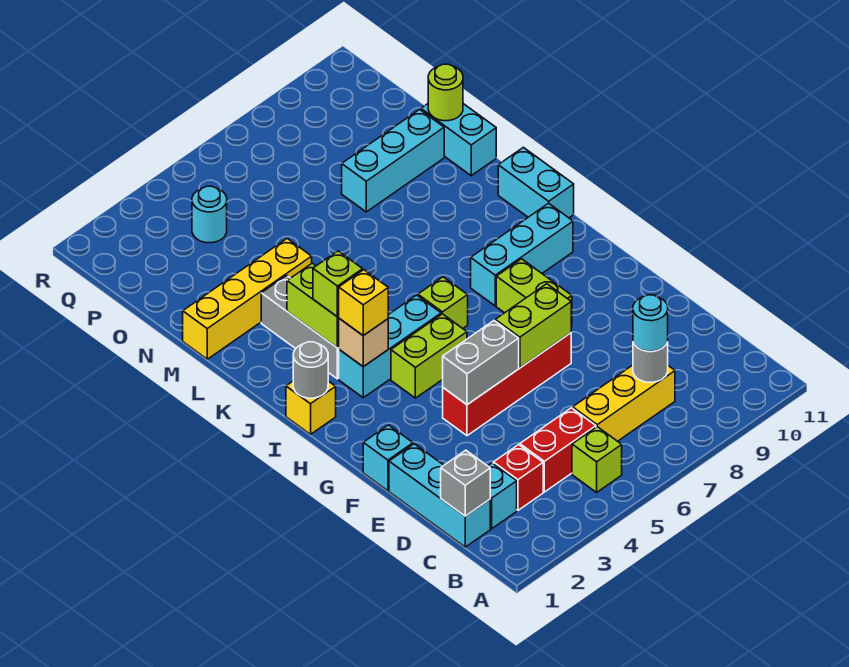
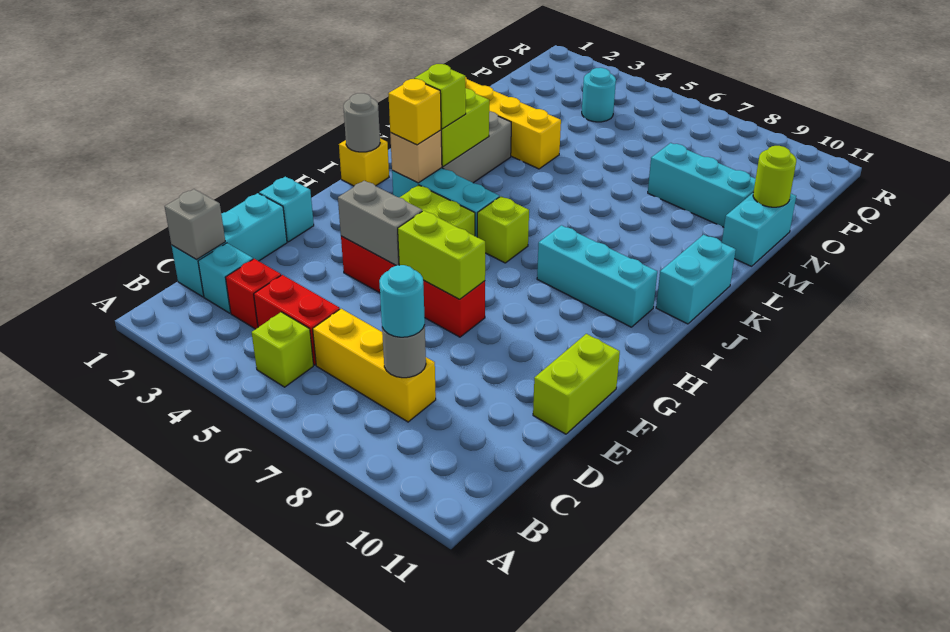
lime 1x2 brick [496,259,572,327] -> lime 1x2 brick moved to [533,334,620,434]

